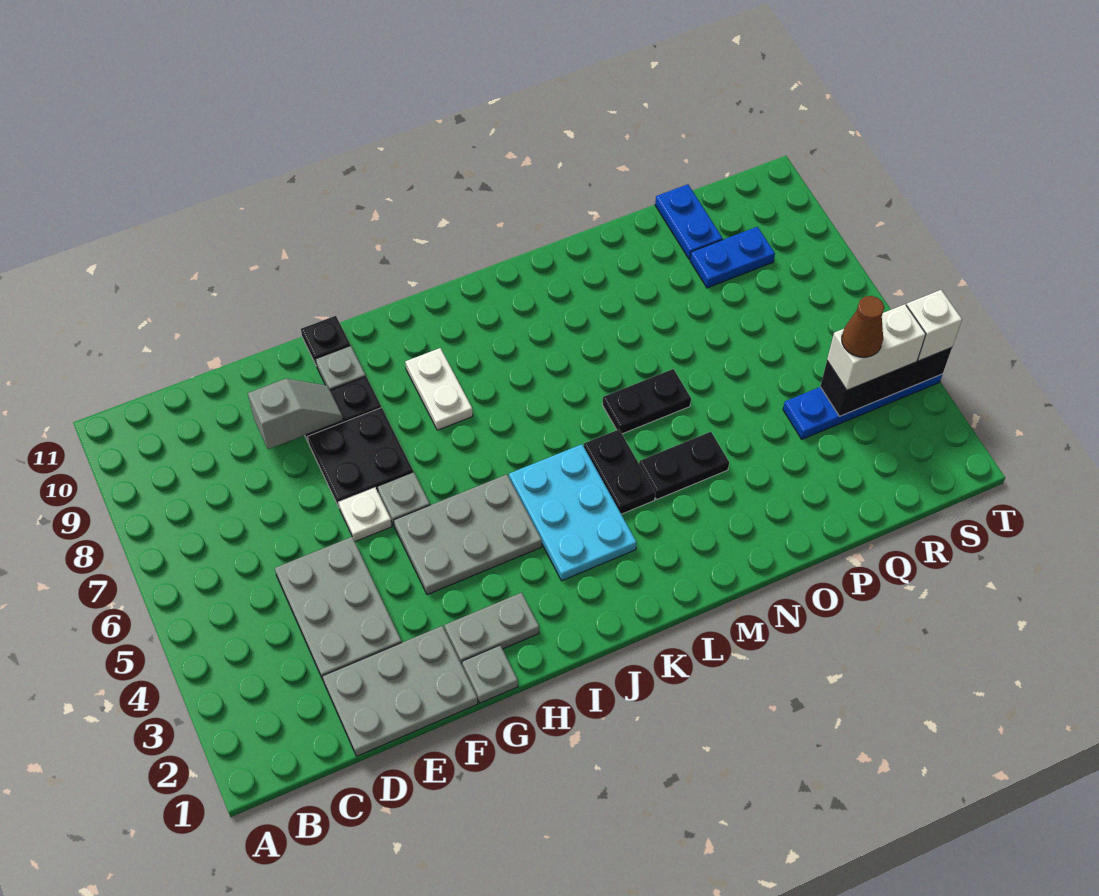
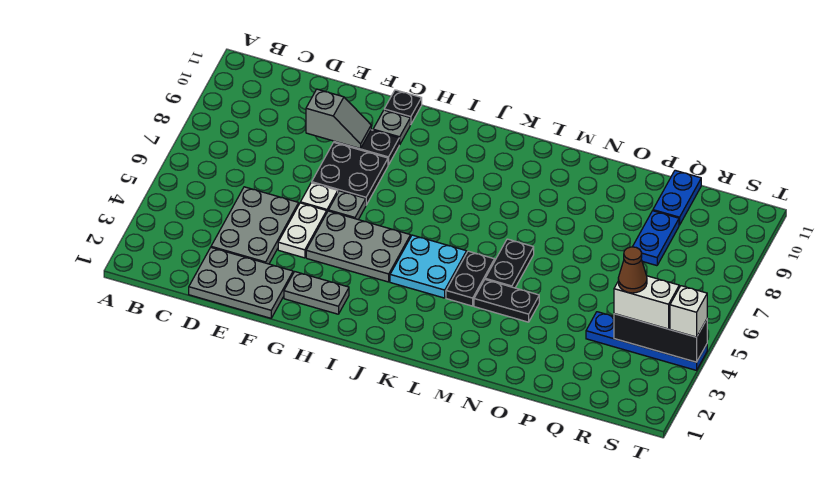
grey 1x1 plate [462,645,518,703] -> none
white 1x2 plate [405,348,473,430] -> white 1x2 plate moved to [278,203,327,258]
cyan 2x3 plate [509,444,637,581] -> cyan 2x2 plate [390,235,467,298]
black 1x2 plate [602,369,691,434] -> black 1x2 plate turned to [485,239,534,288]
blue 1x2 plate [690,227,775,288] -> blue 1x2 plate turned to [633,211,679,266]

